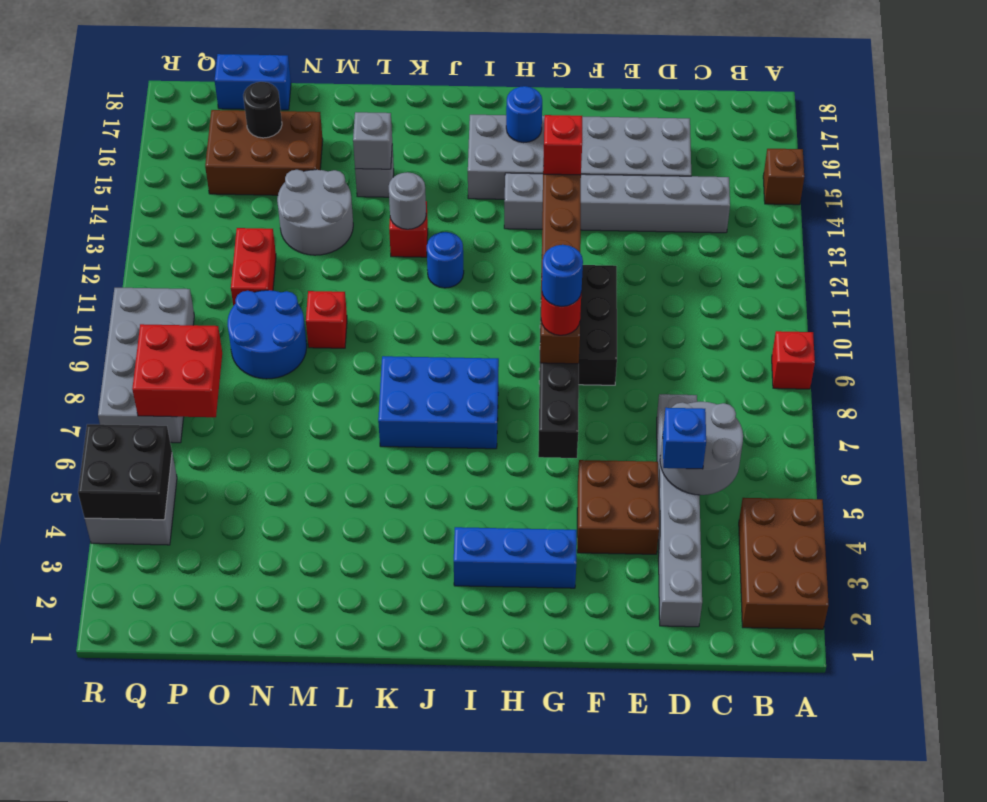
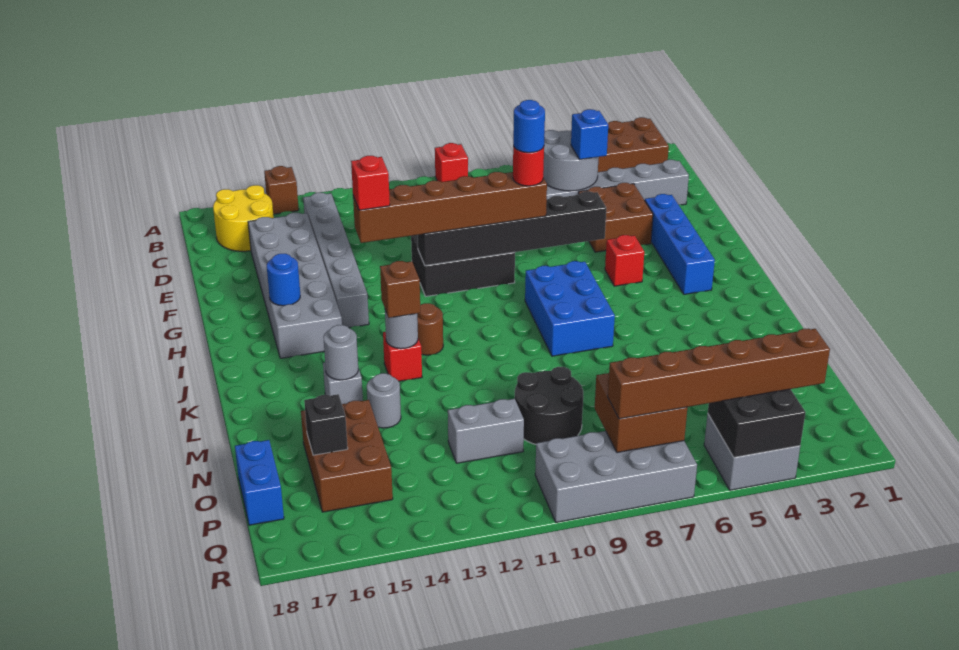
none -> yellow 2x2 round brick [213,185,274,251]
blue 1x3 brick [454,527,577,588] -> blue 1x4 brick [645,194,715,294]
blue 1x1 round brick [427,232,464,288] -> brown 1x1 round brick [417,303,443,355]
none -> brown 1x1 brick [380,261,420,318]
grey 1x1 brick [353,112,392,169] -> grey 1x1 round brick [323,325,358,380]
red 1x1 brick [306,291,347,348] -> red 1x1 brick moved to [605,235,644,286]
grey 2x2 round brick [277,170,353,255] -> grey 1x1 round brick [367,373,401,428]
blue 2x2 round brick [228,290,307,379] -> black 2x2 round brick [515,367,583,444]
red 1x2 brick [231,228,276,306] -> grey 1x2 brick [448,399,524,463]
black 1x1 round brick [243,82,282,138] -> black 1x1 brick [304,394,348,455]
red 2x2 brick [132,324,222,417] -> brown 2x2 brick [595,373,687,453]
none -> brown 1x6 brick [608,329,830,419]

